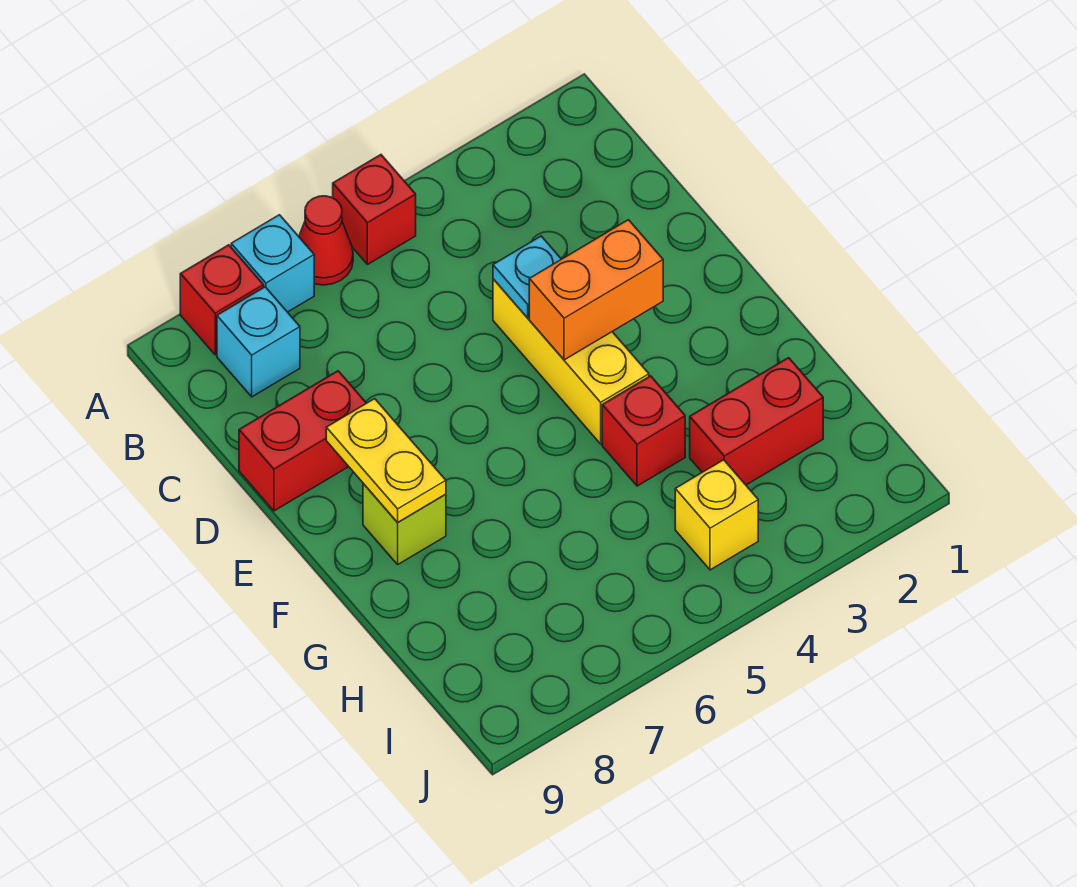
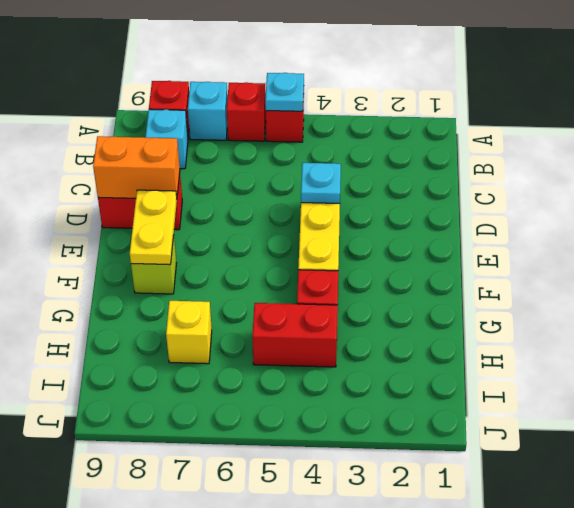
none -> cyan 1x1 plate [265,73,304,111]
red 1x1 cone [299,196,353,285] -> red 1x1 brick [227,82,266,141]
orange 1x2 brick [529,220,663,360] -> orange 1x2 brick moved to [93,136,180,198]
red 1x2 brick [690,358,823,485] -> red 1x2 brick moved to [252,303,338,367]
yellow 1x1 brick [675,460,758,570] -> yellow 1x1 brick moved to [166,301,212,364]

